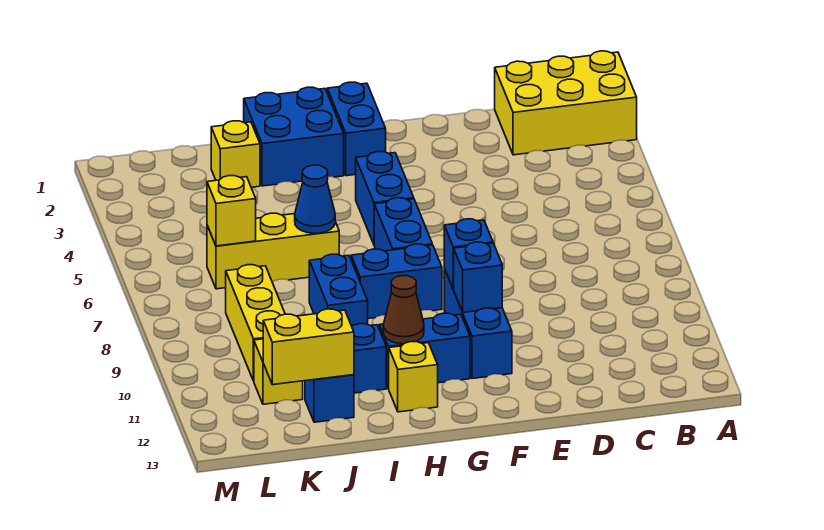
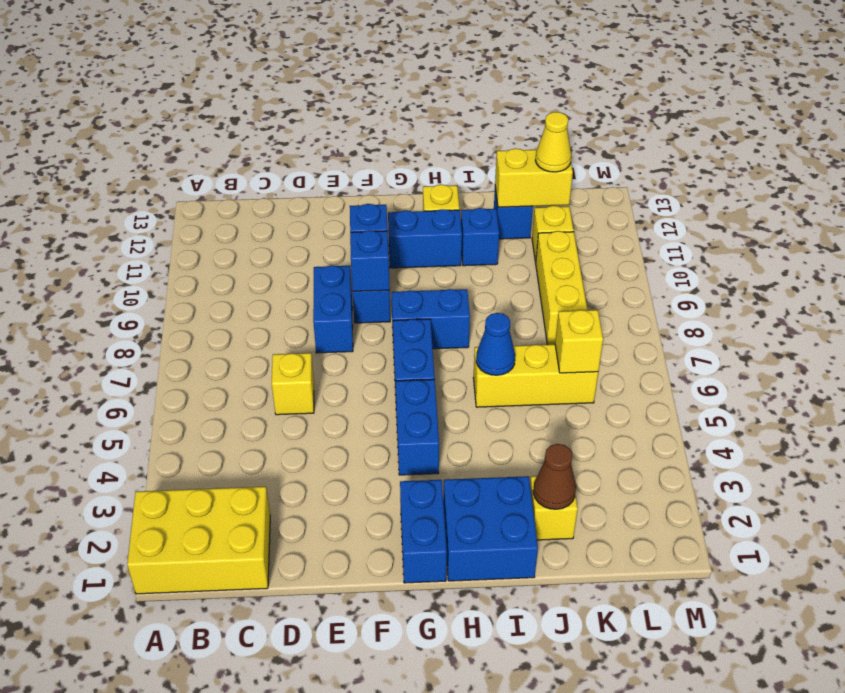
none -> yellow 1x1 brick [272,353,314,415]
brown 1x1 cone [383,276,424,344] -> brown 1x1 cone moved to [533,444,576,509]
blue 1x2 brick [309,254,368,326] -> blue 1x2 brick moved to [313,265,353,353]
none -> yellow 1x1 cone [535,112,571,172]

